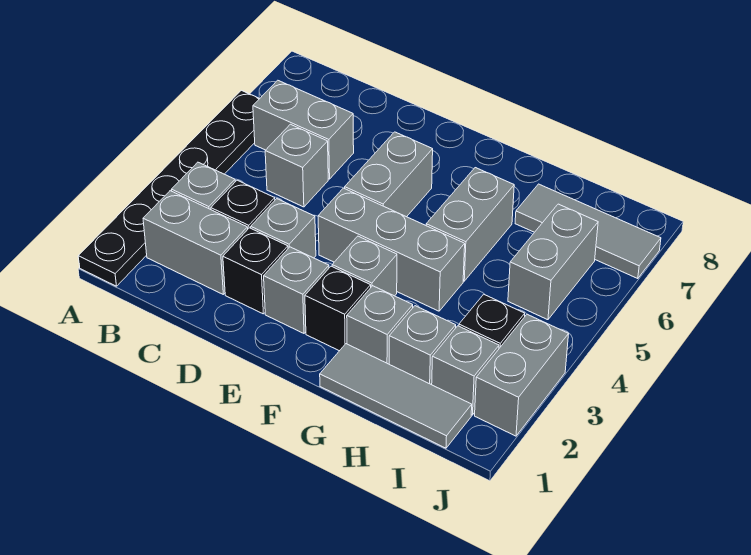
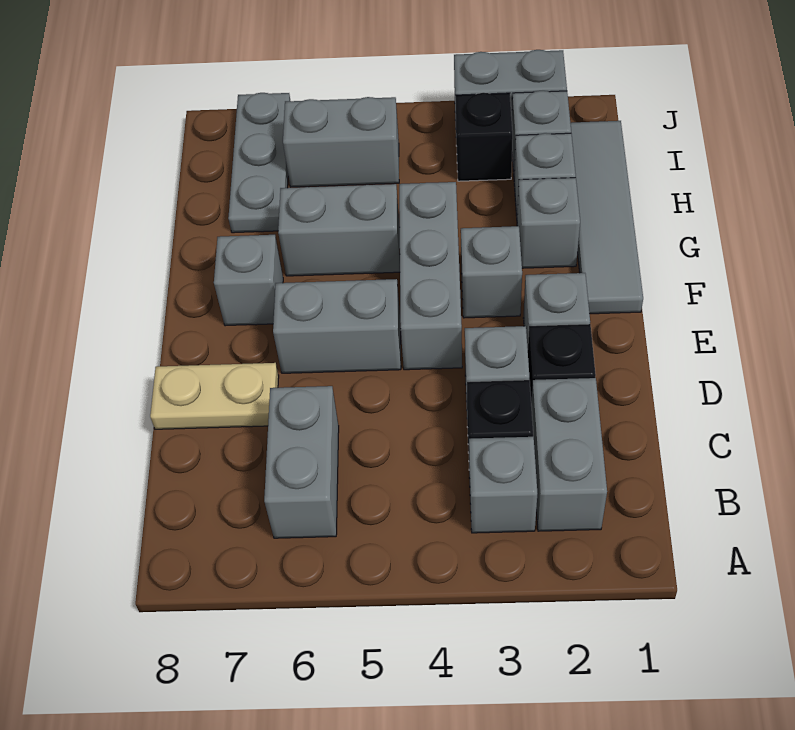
black 1x6 plate [78,90,260,286] -> none
grey 1x1 brick [265,124,328,207] -> grey 1x1 brick moved to [214,235,283,326]
none -> tan 1x2 plate [150,363,279,429]
black 1x1 brick [305,266,371,351] -> none
grey 1x3 tile [320,344,472,448] -> grey 1x4 tile [570,121,643,314]
grey 1x3 tile [515,184,661,279] -> grey 1x3 plate [228,93,290,233]

